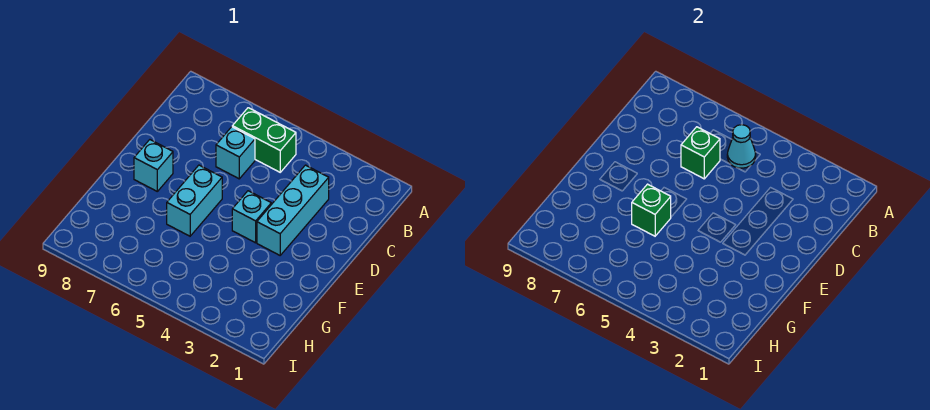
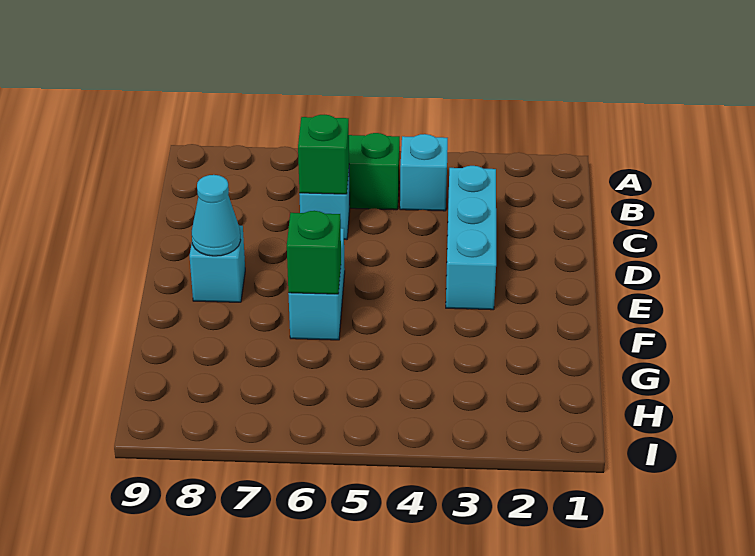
cyan 1x1 cone [727,125,756,168] -> cyan 1x1 cone moved to [192,175,241,256]
cyan 1x1 brick [232,191,271,243] -> cyan 1x1 brick moved to [400,134,448,211]

